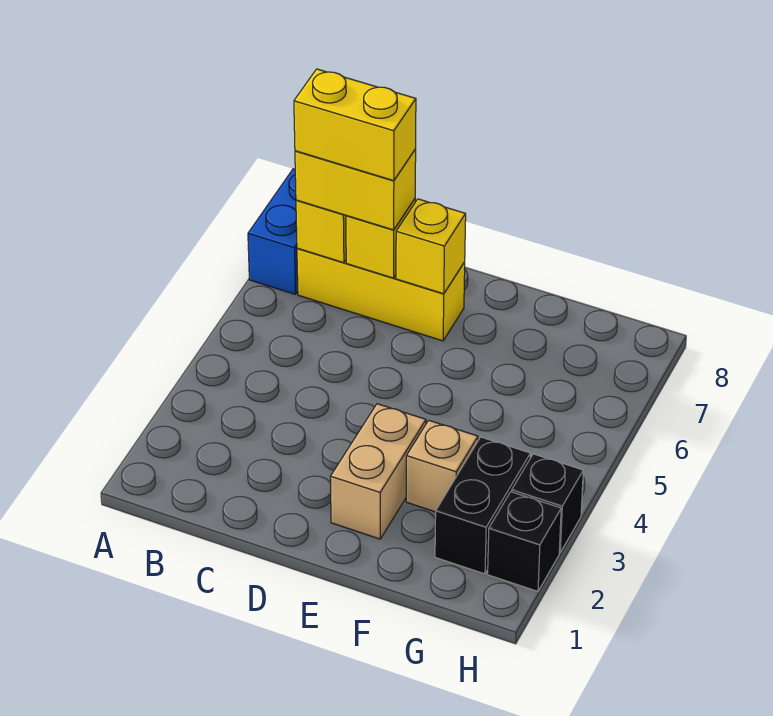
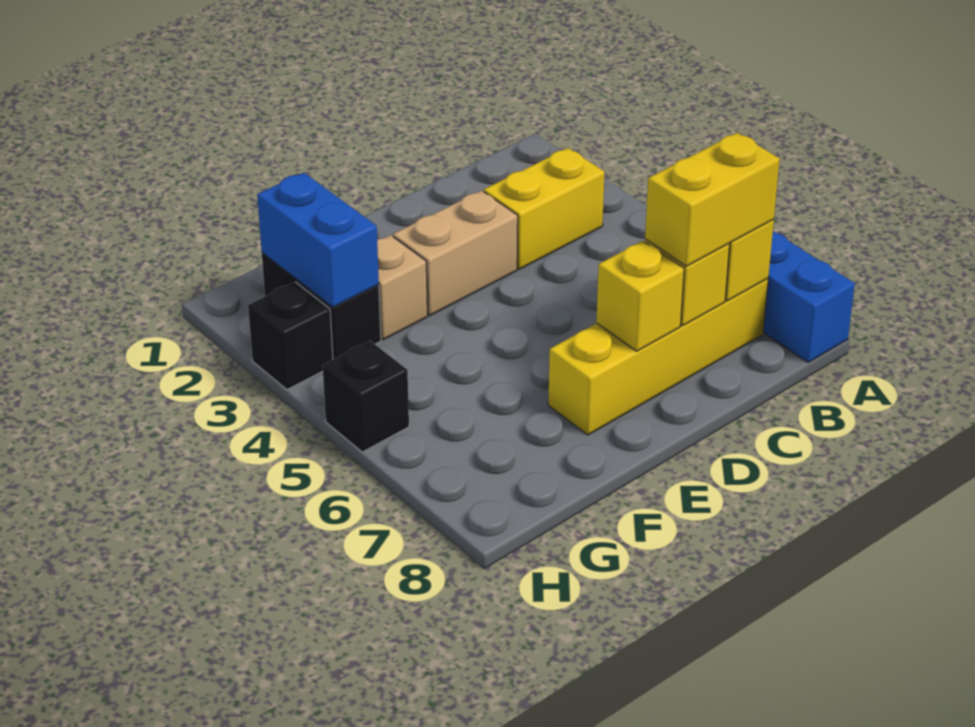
yellow 1x3 brick [297,248,465,341] -> yellow 1x4 brick [548,279,768,435]
yellow 1x2 brick [294,69,416,181] -> yellow 1x2 brick moved to [484,148,605,269]
tan 1x2 brick [330,404,426,539] -> tan 1x2 brick turned to [393,190,518,316]
none -> blue 1x2 brick [257,173,379,307]
black 1x1 brick [488,492,561,591] -> black 1x1 brick moved to [323,341,409,452]

